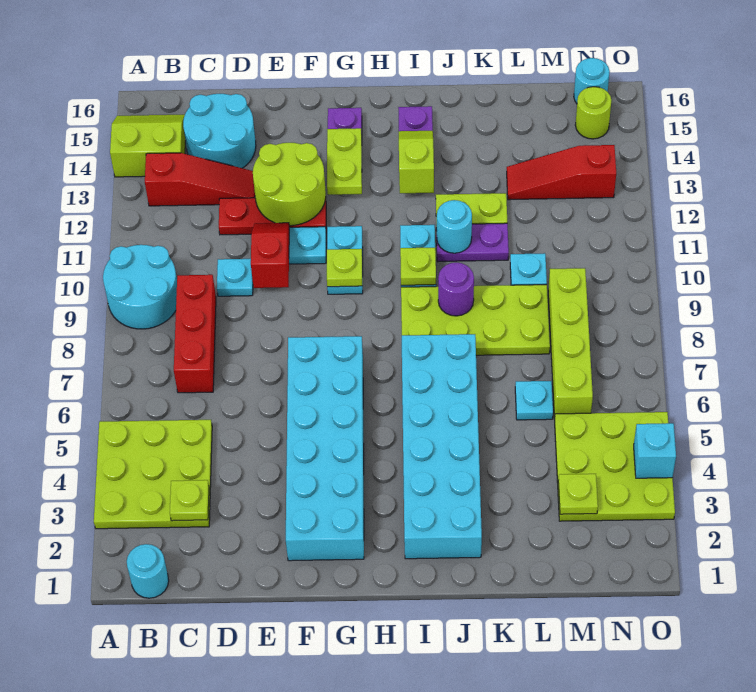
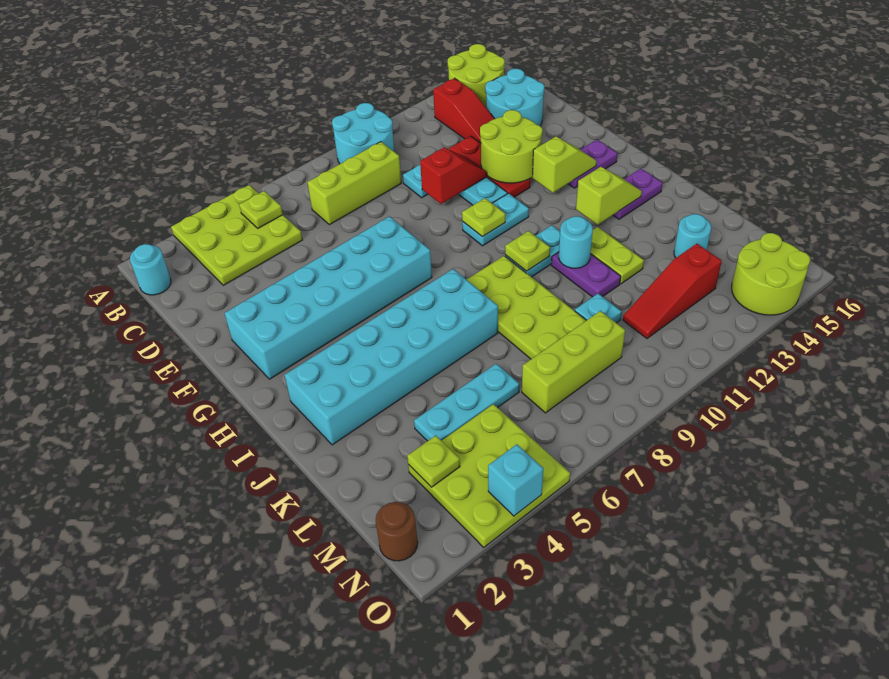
lime 2x2 slope [110,115,185,177] -> lime 2x2 round brick [448,44,505,107]
lime 1x1 plate [170,480,209,521] -> lime 1x1 plate moved to [239,191,283,228]
red 1x3 brick [174,275,216,393] -> lime 1x3 brick [307,142,401,225]
lime 1x2 plate [327,128,362,195] -> lime 1x2 slope [532,137,597,193]
purple 1x1 round brick [438,263,474,316] -> none
cyan 1x1 plate [515,381,553,420] -> cyan 1x3 plate [414,364,519,441]
red 1x3 slope [507,145,616,200] -> red 1x3 slope turned to [623,244,722,338]
lime 1x4 brick [548,268,593,418] -> lime 1x3 brick [522,311,625,413]
none -> brown 1x1 round brick [376,502,418,561]
lime 1x1 round brick [575,87,611,139] -> lime 2x2 round brick [732,233,810,315]
cyan 1x1 round brick [574,58,610,103] -> cyan 1x1 round brick moved to [674,214,711,258]

